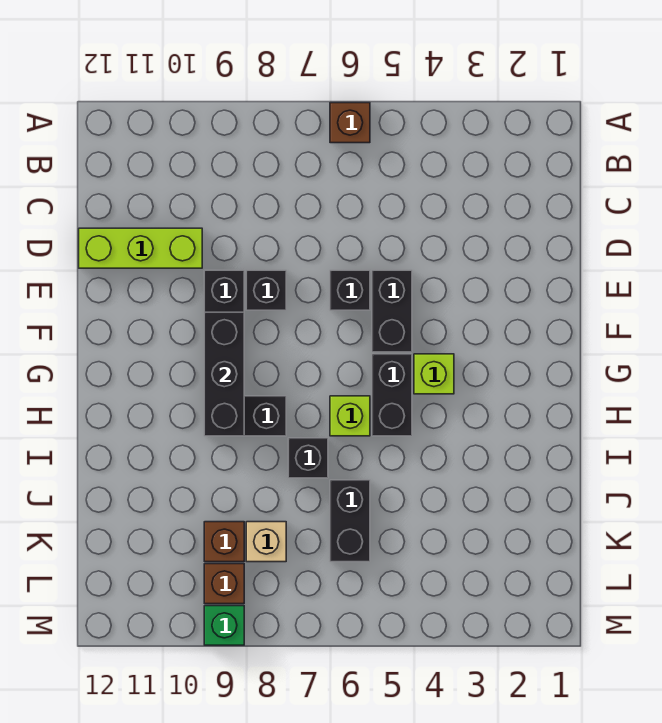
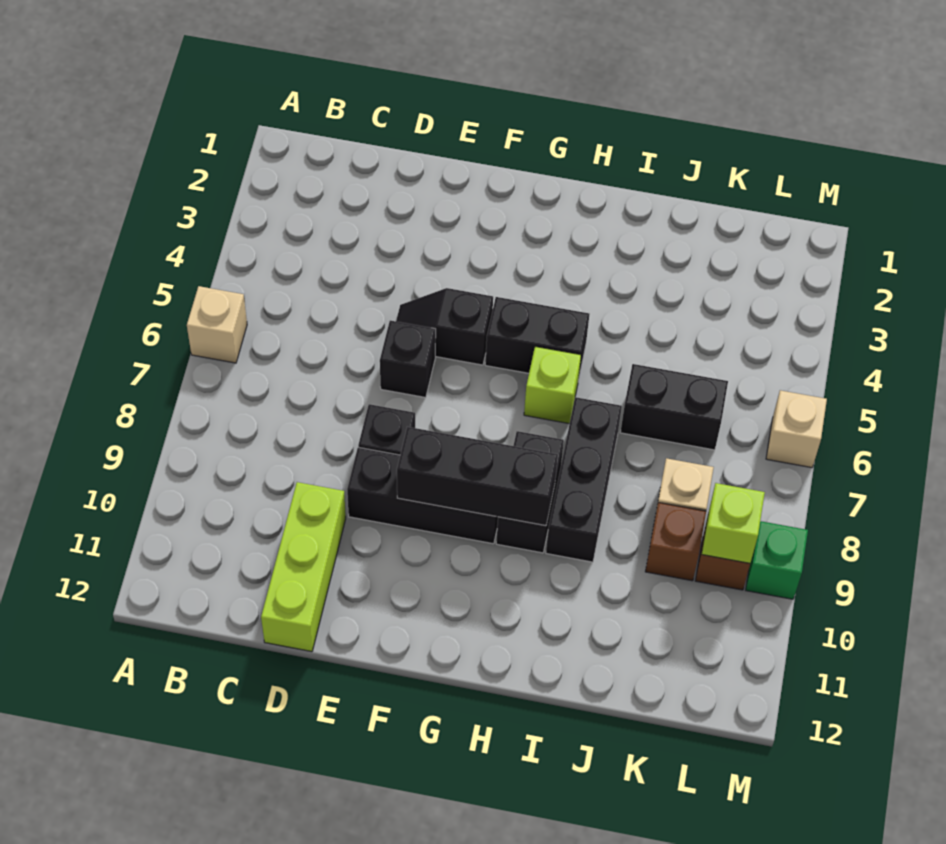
brown 1x1 brick [330,103,370,143] -> tan 1x1 brick [187,286,247,363]
black 1x2 brick [372,270,412,352] -> black 1x2 slope [396,288,493,365]
lime 1x1 brick [414,354,454,394] -> lime 1x1 brick moved to [702,483,765,563]
black 1x1 brick [288,438,328,478] -> black 1x3 brick [546,397,622,562]
none -> tan 1x1 brick [766,390,827,468]

